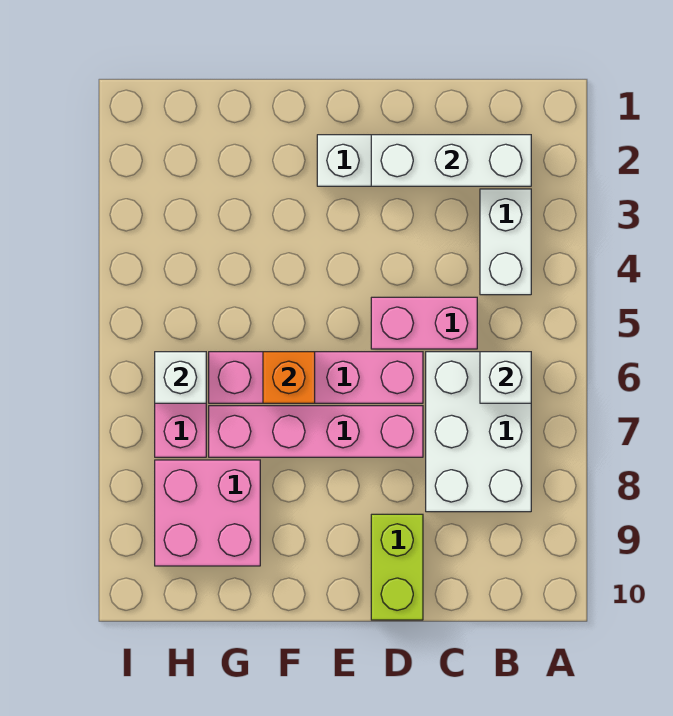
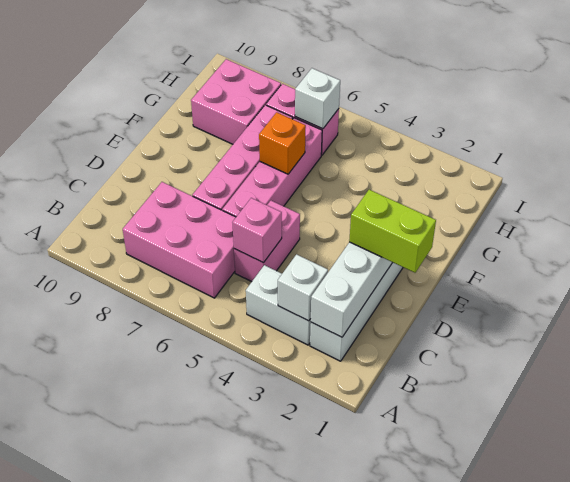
white 2x3 brick [426,352,531,512] -> pink 2x3 brick [123,182,236,298]
white 1x1 brick [480,352,531,403] -> white 1x1 brick moved to [278,254,328,321]
none -> pink 1x1 brick [232,198,282,263]
lime 1x2 brick [371,514,423,620] -> lime 1x2 brick moved to [349,190,436,273]

